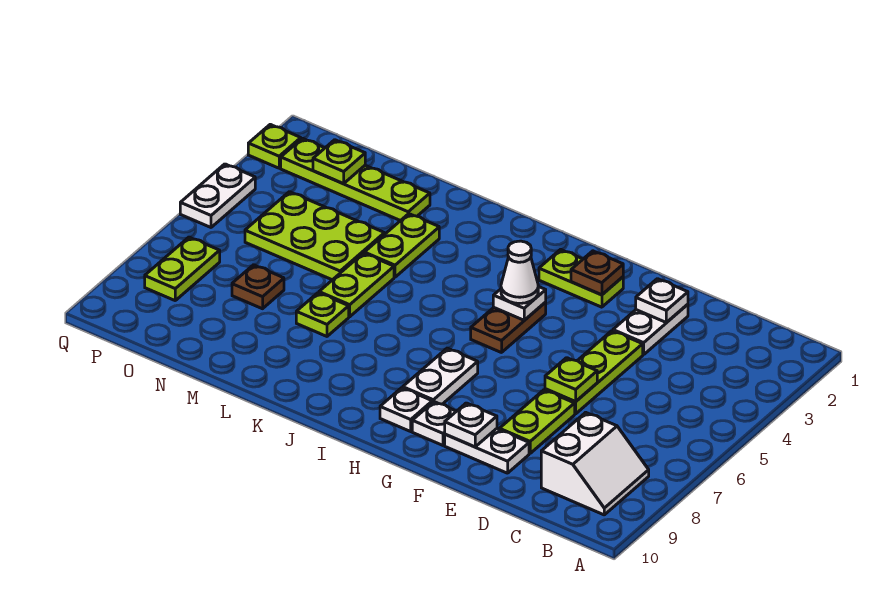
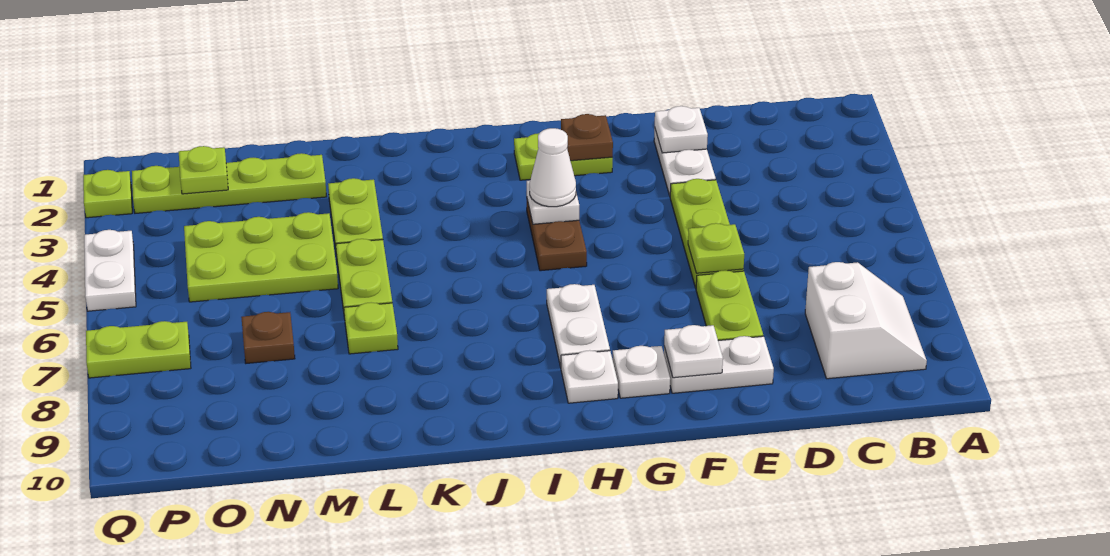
lime 1x2 plate [145,237,220,300] -> lime 1x2 plate turned to [86,321,191,378]

